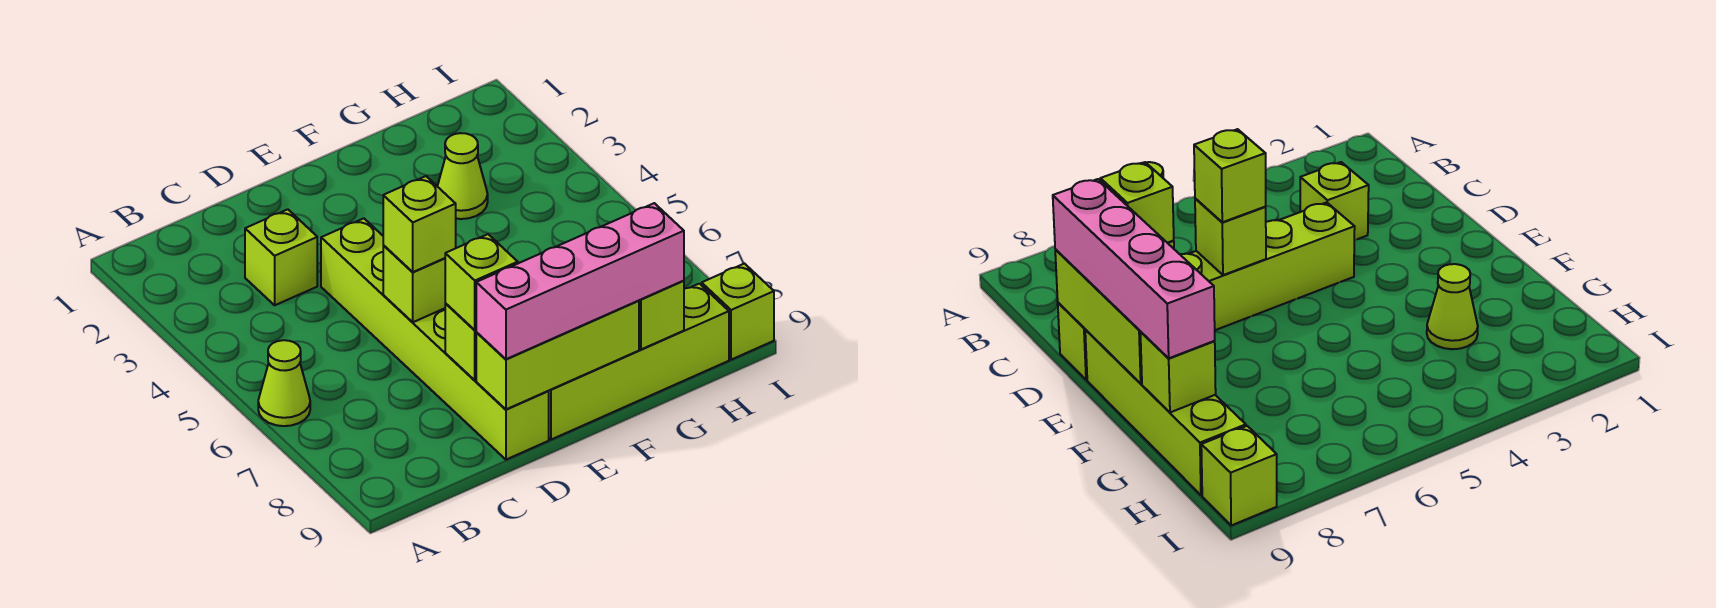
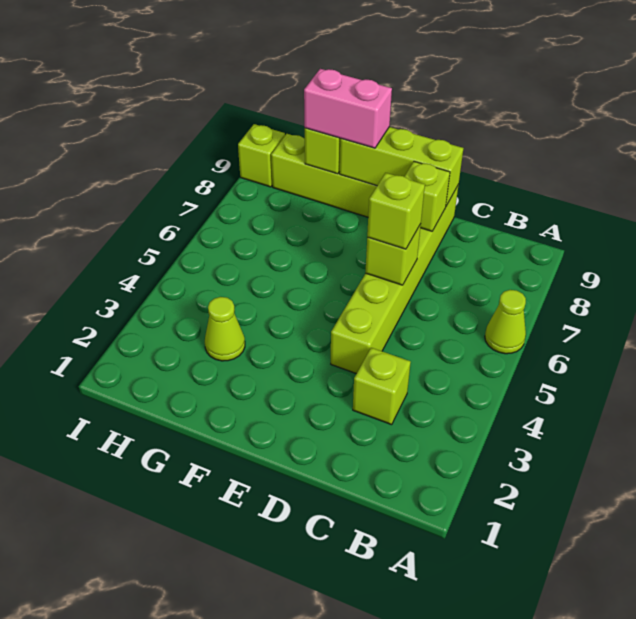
lime 1x1 brick [445,234,518,330] -> none
pink 1x4 brick [476,203,684,359] -> pink 1x2 brick [304,69,392,148]

